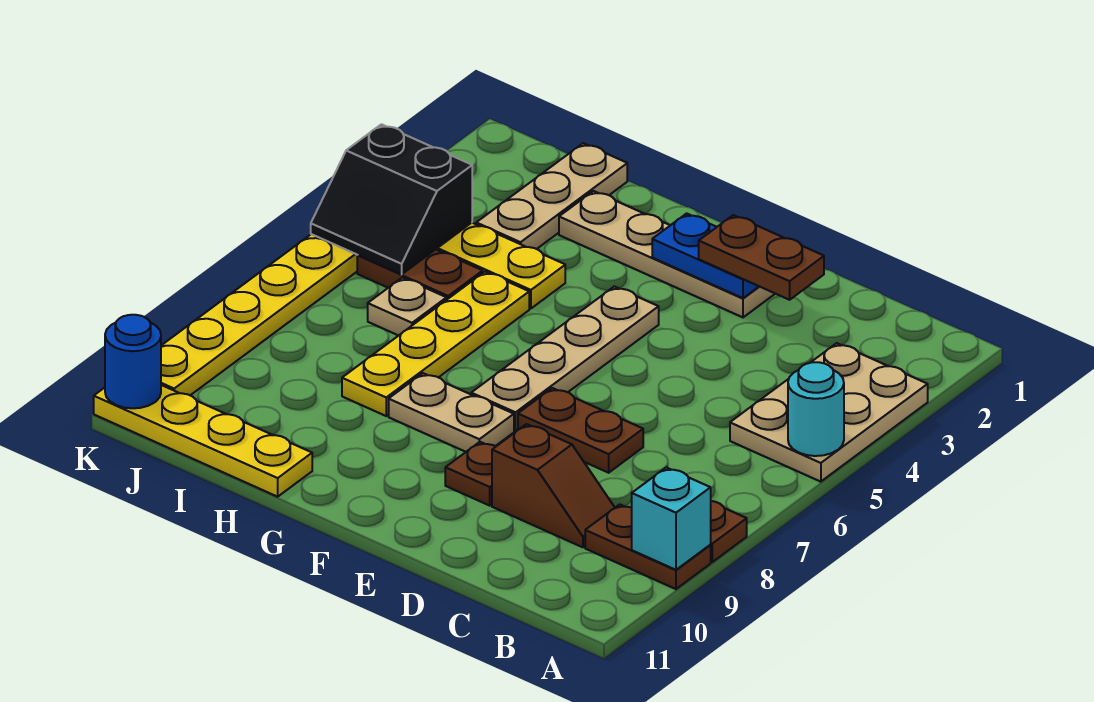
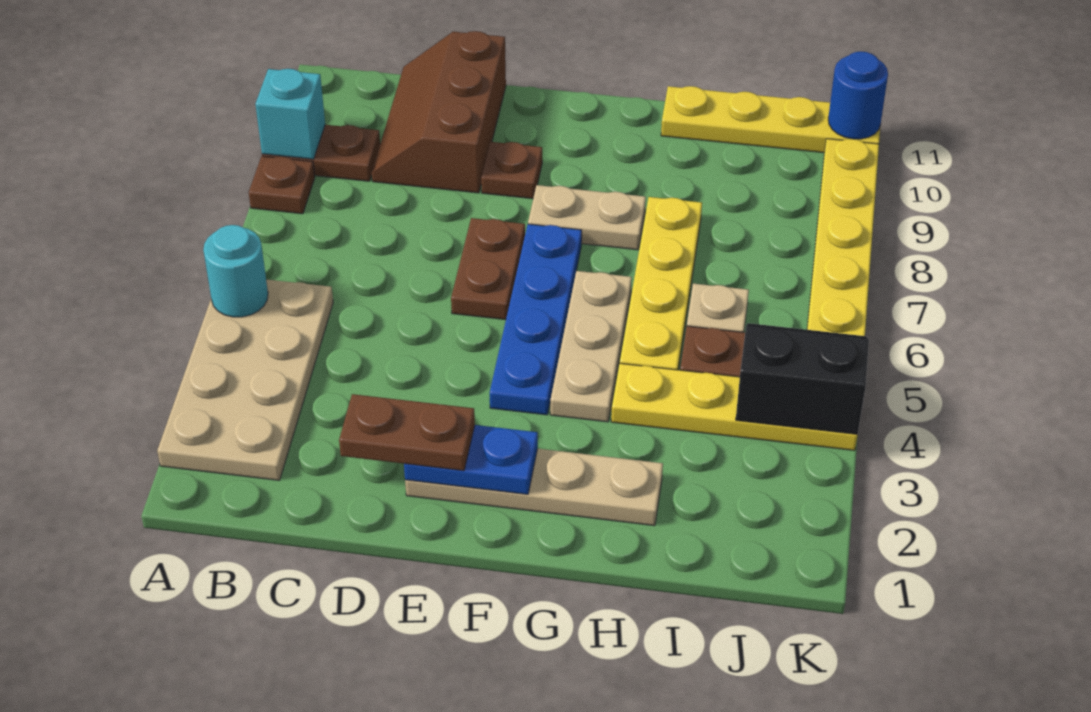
tan 2x3 plate [730,343,928,482] -> tan 2x4 plate [157,280,333,480]
brown 1x2 slope [492,424,615,547] -> brown 2x3 slope [372,31,506,193]
brown 1x2 plate [518,388,643,473] -> brown 1x2 plate turned to [451,218,525,320]
tan 1x4 plate [471,286,659,431] -> blue 1x4 plate [490,224,582,415]
tan 1x3 plate [476,143,627,249] -> tan 1x3 plate moved to [550,271,632,422]

